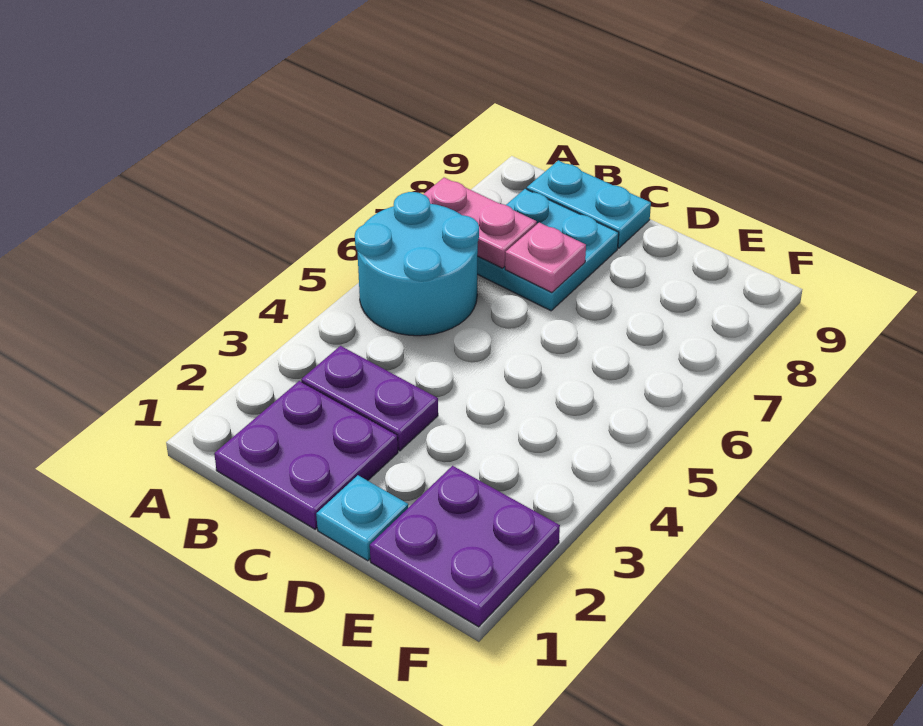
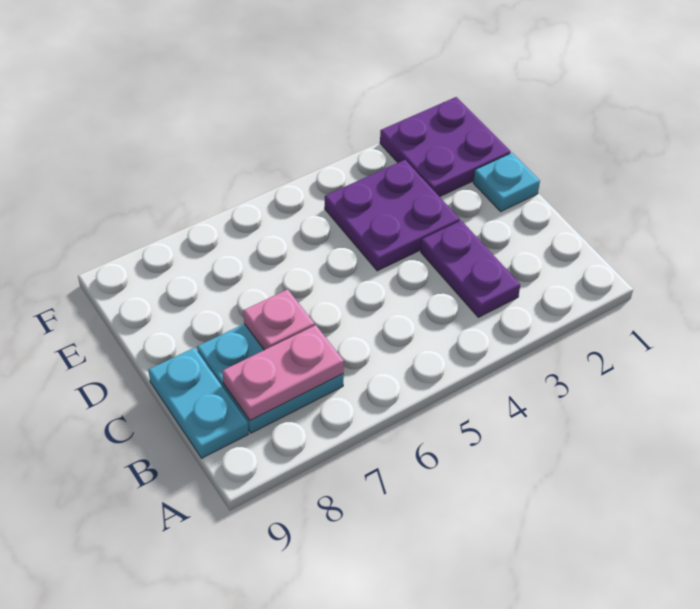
cyan 2x2 round brick [355,192,479,336] -> none
pink 1x2 plate [423,178,537,268] -> pink 1x2 plate turned to [222,325,344,421]
purple 2x2 plate [214,381,398,529] -> purple 2x2 plate moved to [325,160,460,271]

